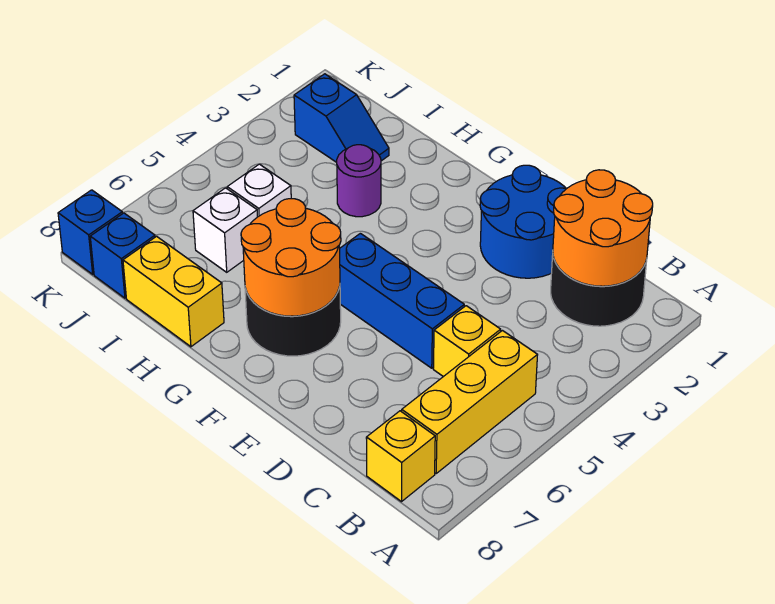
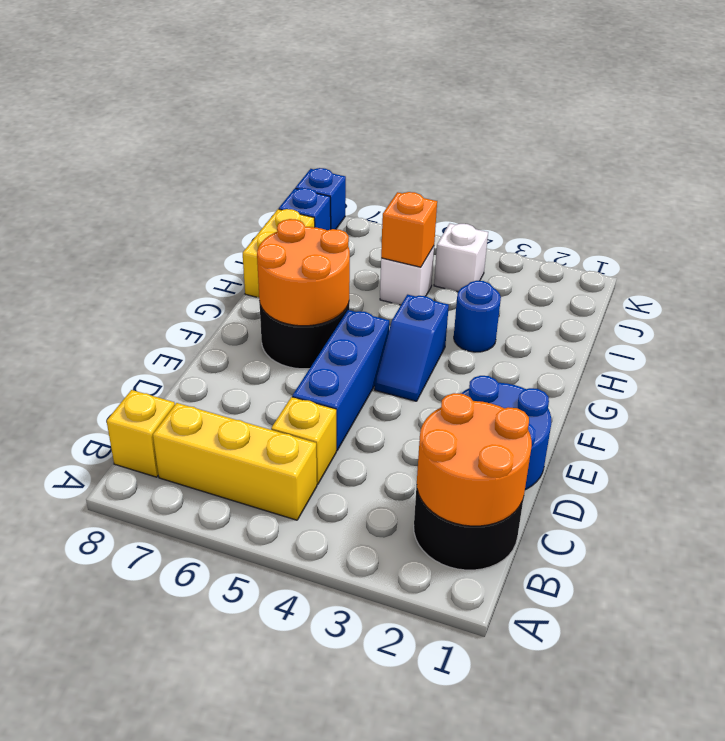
purple 1x1 round brick [337,145,381,217] -> blue 1x1 round brick [454,281,501,352]
blue 1x2 slope [294,74,389,162] -> blue 1x2 slope moved to [375,295,449,401]
none -> orange 1x1 brick [381,192,437,267]
white 1x1 brick [193,188,257,272] -> white 1x1 brick moved to [434,224,488,292]

